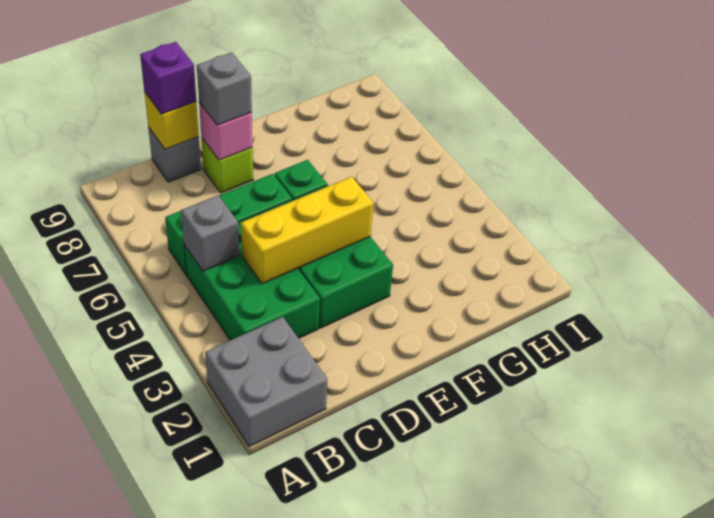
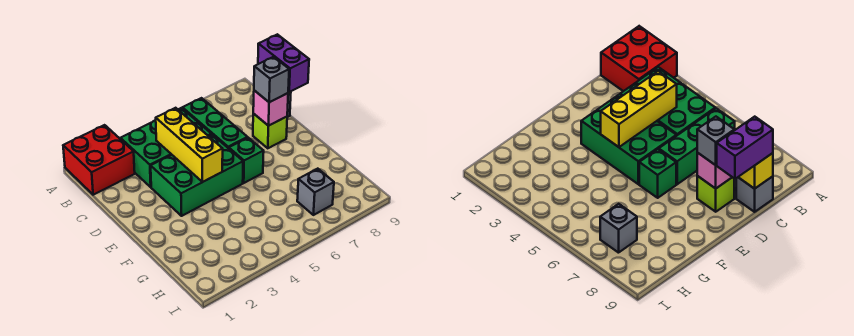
grey 2x2 brick [205,317,328,447] -> red 2x2 brick [63,125,135,195]
grey 1x1 brick [181,195,239,271] -> grey 1x1 brick moved to [297,169,334,215]
purple 1x1 brick [140,42,196,114] -> purple 1x2 brick [258,34,309,92]

